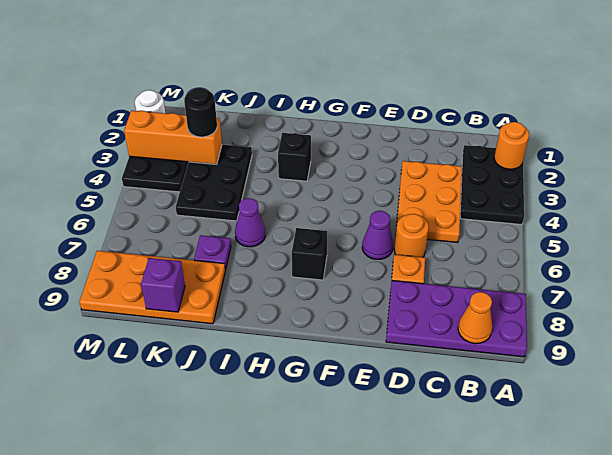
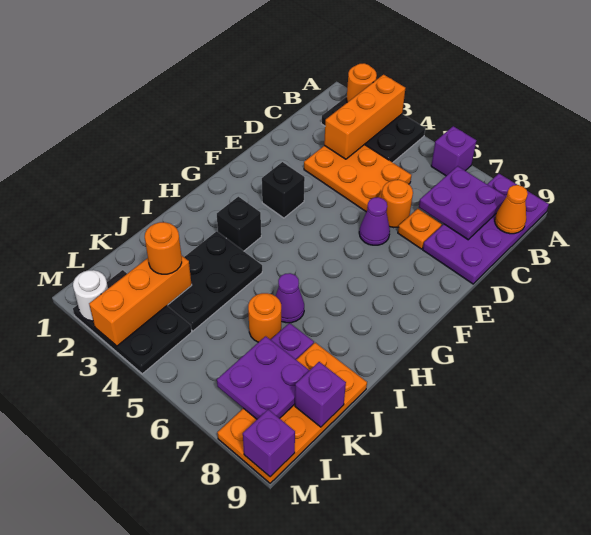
none -> orange 1x3 brick [324,75,405,159]
none -> purple 1x1 brick [431,126,476,176]
none -> purple 2x2 plate [419,166,506,240]
black 1x1 brick [292,228,327,280] -> black 1x1 brick moved to [262,162,305,218]
black 2x3 plate [176,145,252,221] -> black 2x3 plate turned to [167,231,262,331]
none -> orange 1x1 round brick [248,293,281,342]
black 1x1 round brick [184,88,217,137] -> orange 1x1 round brick [145,222,182,274]
none -> purple 2x2 plate [217,336,310,419]
none -> purple 1x1 brick [243,409,295,477]

